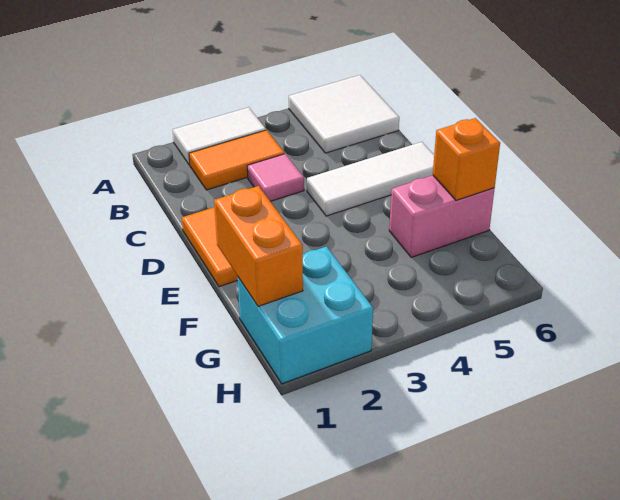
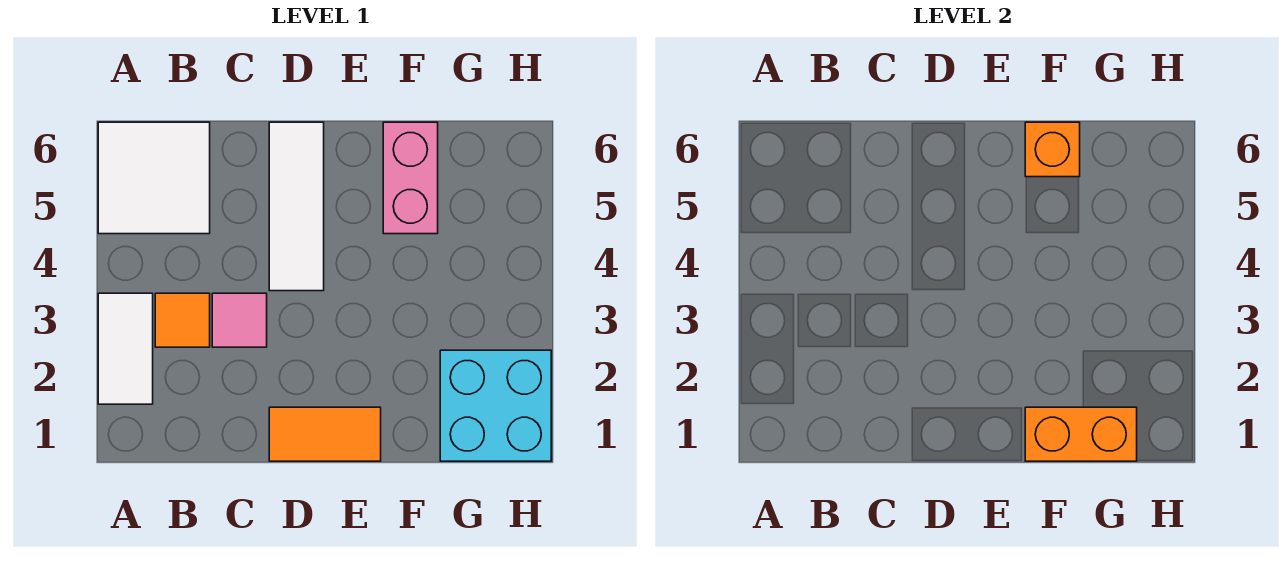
orange 1x2 tile [189,130,284,190] -> orange 1x1 tile [155,293,210,347]

